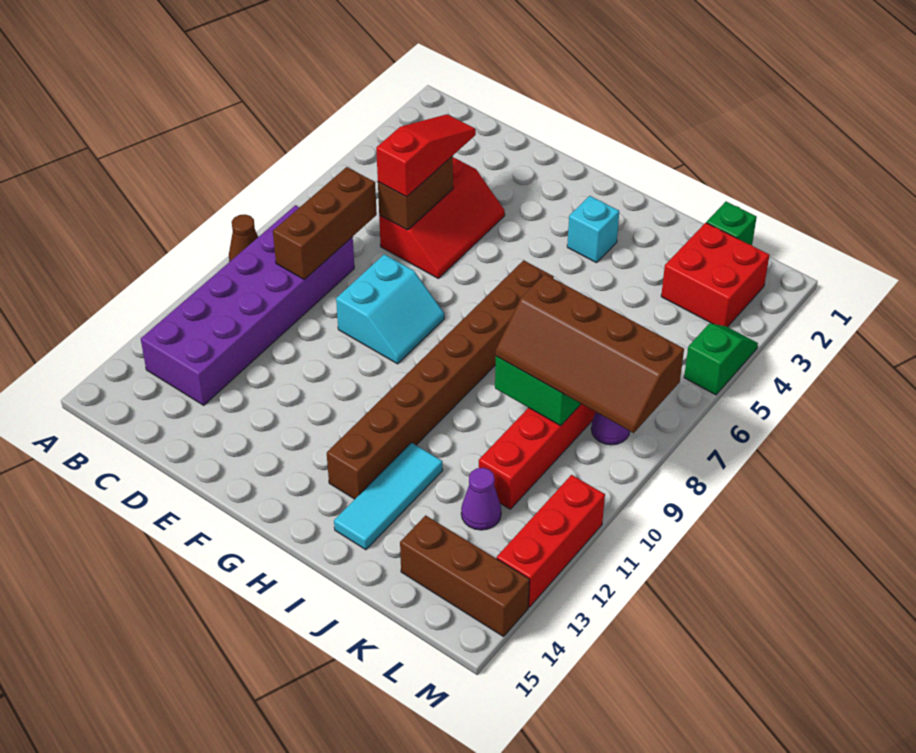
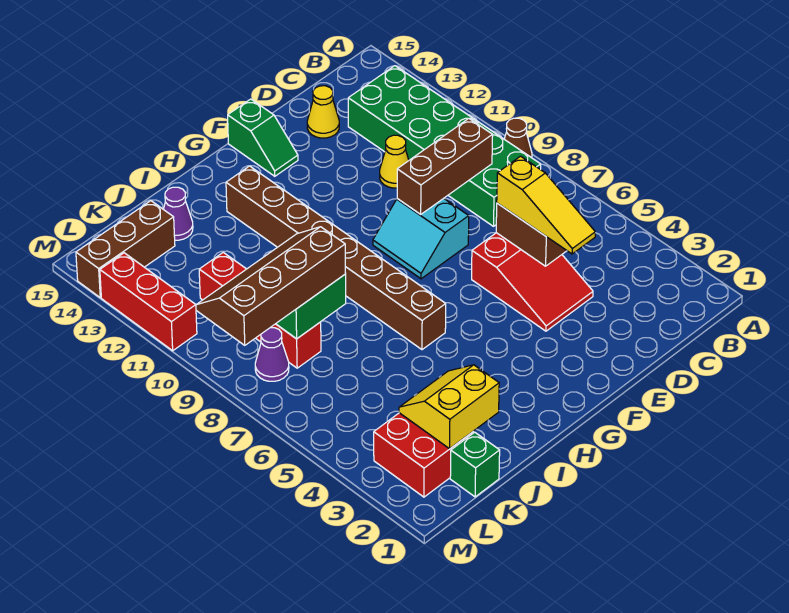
purple 2x6 brick [141,205,354,405] -> green 2x6 brick [348,66,541,226]
brown 1x3 brick [273,167,377,280] -> brown 1x3 brick turned to [397,118,493,214]
red 2x3 slope [379,157,505,278] -> red 2x3 slope turned to [472,233,593,331]
red 1x3 slope [376,114,476,197] -> yellow 1x3 slope [497,156,595,254]
none -> yellow 1x1 cone [380,135,409,188]
none -> yellow 1x1 cone [307,86,339,138]
cyan 1x1 brick [567,196,619,263] -> none
cyan 1x3 tile [334,443,443,550] -> none
none -> yellow 2x2 slope [399,365,499,449]
purple 1x1 cone [461,468,501,530] -> purple 1x1 cone moved to [164,187,193,240]
green 1x2 slope [684,323,758,395] -> green 1x2 slope moved to [228,99,298,176]

